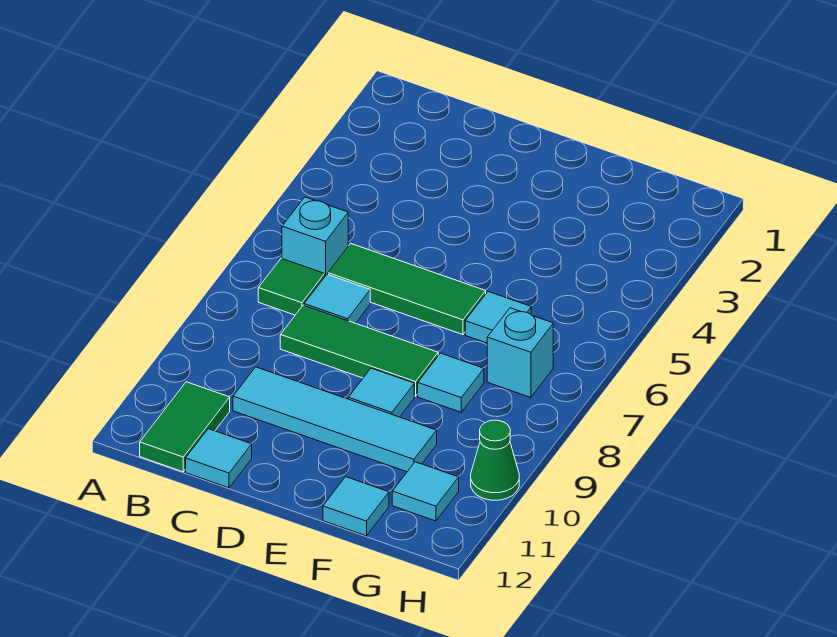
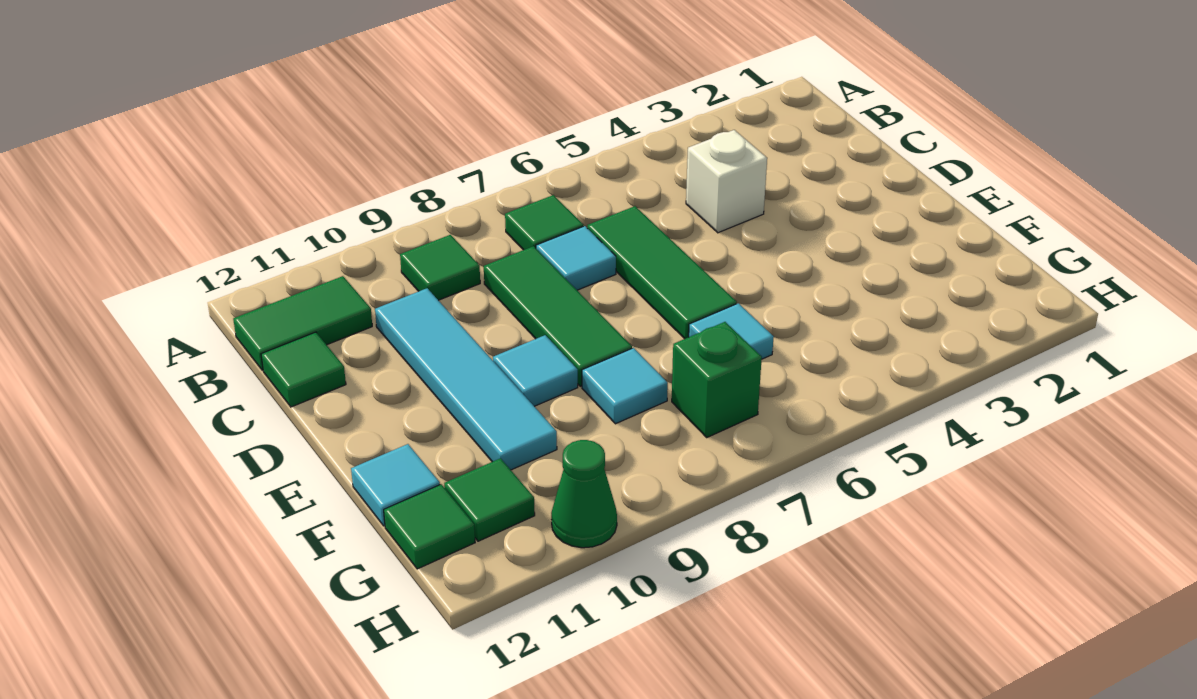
cyan 1x1 brick [282,197,348,276] -> none
none -> green 1x1 tile [400,235,480,300]
none -> white 1x1 brick [686,130,767,233]
cyan 1x1 tile [186,429,252,488] -> green 1x1 tile [261,332,346,407]
cyan 1x1 brick [487,308,553,397] -> green 1x1 brick [672,322,762,437]
cyan 1x1 tile [392,462,459,521] -> green 1x1 tile [444,458,535,541]
none -> green 1x1 tile [384,484,475,569]

